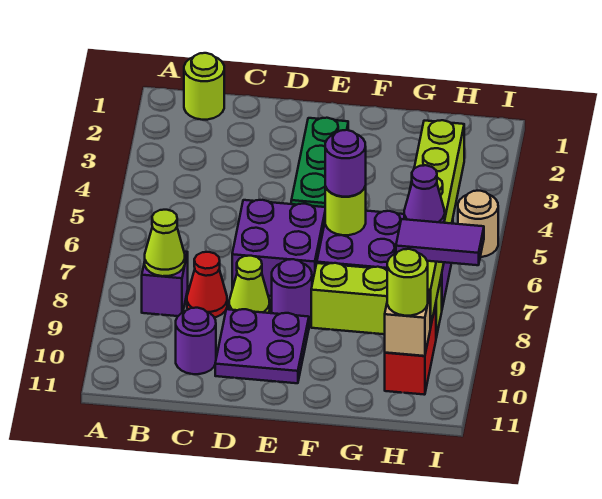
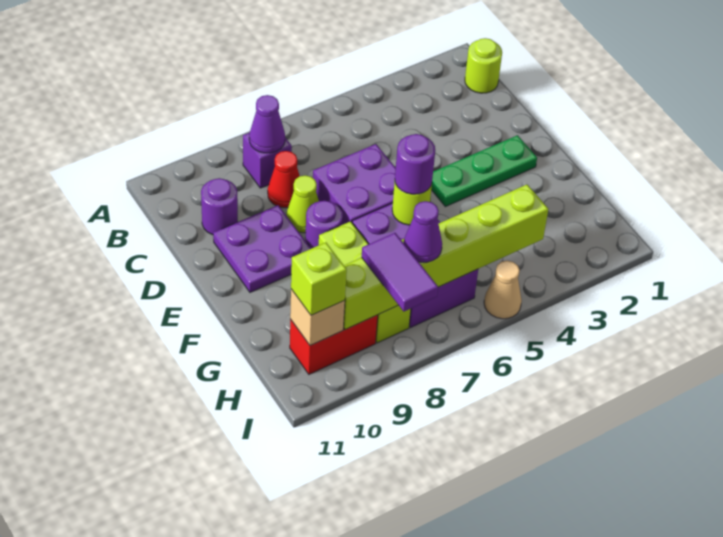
lime 1x1 cone [145,210,185,276] -> purple 1x1 cone [249,95,285,153]
lime 1x1 round brick [387,249,428,316] -> lime 1x1 brick [291,242,347,315]
tan 1x1 round brick [458,191,498,257] -> tan 1x1 cone [484,261,522,319]

